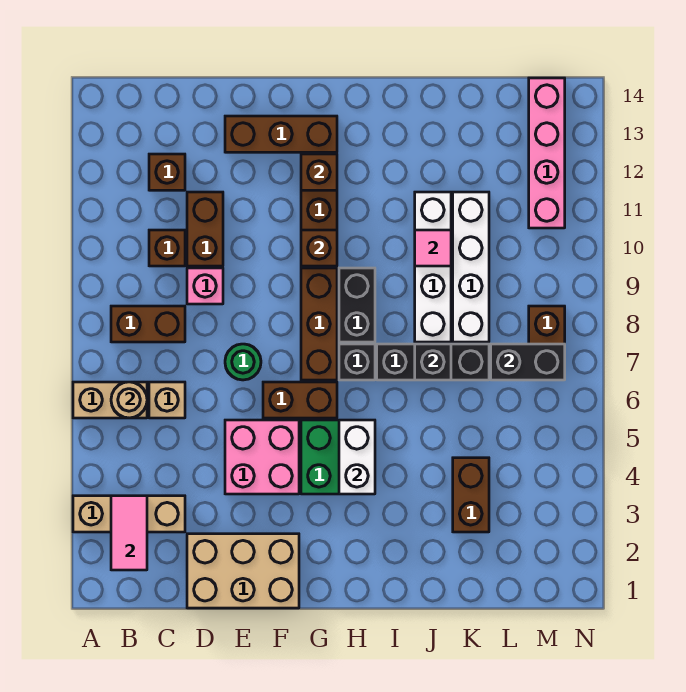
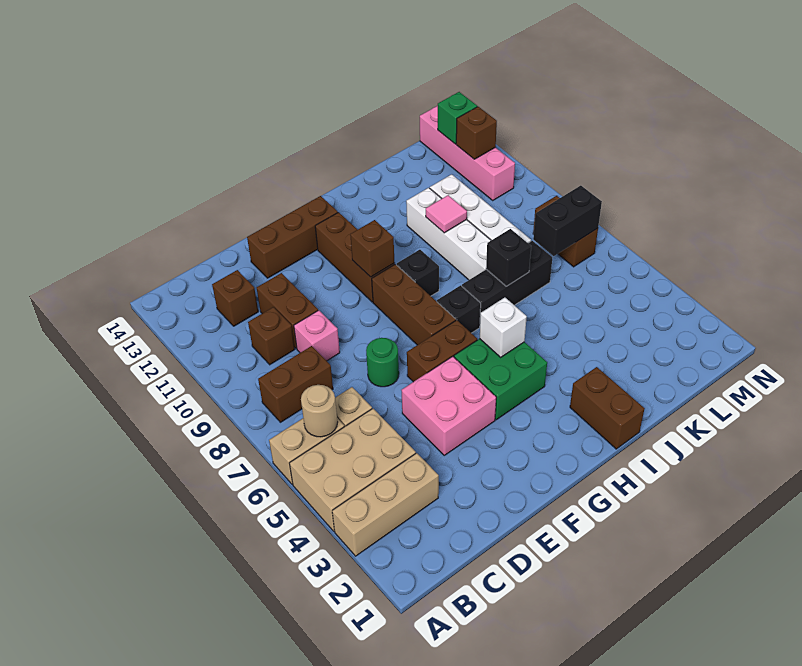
pink 1x2 tile [111,496,147,570] -> none
tan 2x3 brick [187,534,299,608] -> tan 2x3 brick moved to [290,409,416,531]
brown 1x1 brick [301,154,337,190] -> brown 1x1 brick moved to [456,107,497,159]
white 1x2 brick [339,420,375,494] -> white 1x1 brick [480,297,527,357]
black 1x2 brick [339,268,375,342] -> black 1x1 brick [397,250,439,296]
brown 1x2 brick [453,458,489,532] -> brown 1x2 brick moved to [570,367,645,449]
none -> green 1x1 brick [438,92,477,144]

